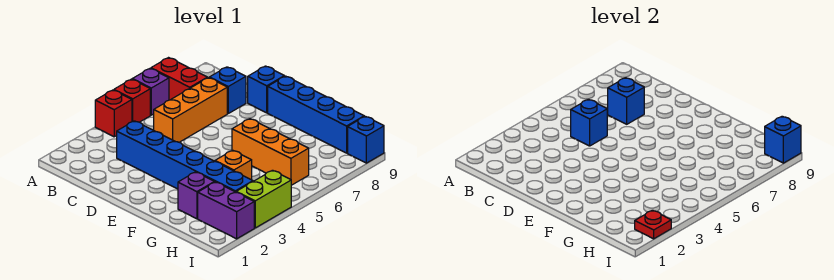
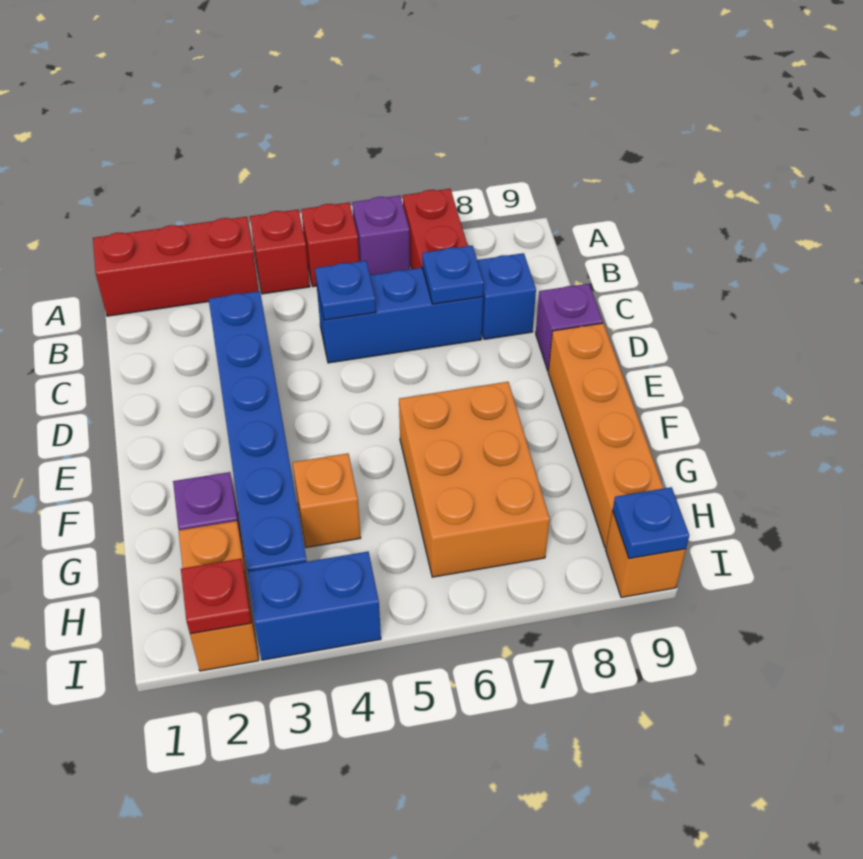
none -> red 1x3 brick [93,217,259,316]
orange 1x3 brick [154,78,227,142] -> blue 1x3 brick [317,268,483,363]
blue 1x1 brick [571,99,607,146] -> blue 1x1 plate [315,261,376,320]
blue 1x1 brick [608,78,644,124] -> blue 1x1 plate [422,246,484,304]
blue 1x1 brick [248,66,284,113] -> purple 1x1 brick [536,284,603,371]
blue 1x4 brick [268,76,364,153] -> orange 1x4 brick [548,323,664,548]
orange 1x3 brick [232,119,309,185] -> orange 2x3 brick [399,382,550,577]
purple 1x2 brick [198,182,254,239] -> orange 1x2 brick [179,521,259,671]
lime 1x2 brick [236,170,291,228] -> blue 1x2 brick [247,552,381,660]
blue 1x1 brick [348,116,384,163] -> orange 1x1 brick [606,511,686,597]
blue 1x1 brick [765,116,801,163] -> blue 1x1 plate [613,487,689,558]

